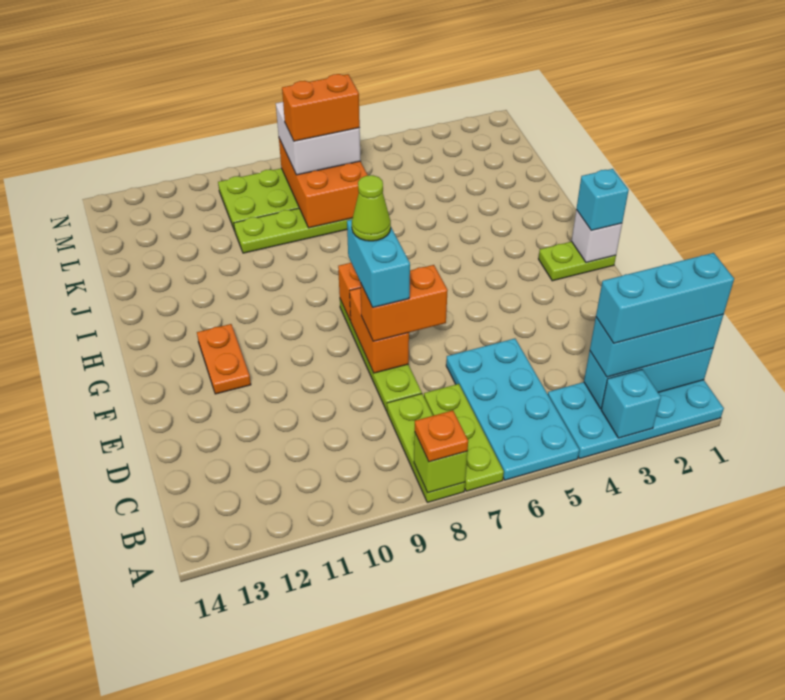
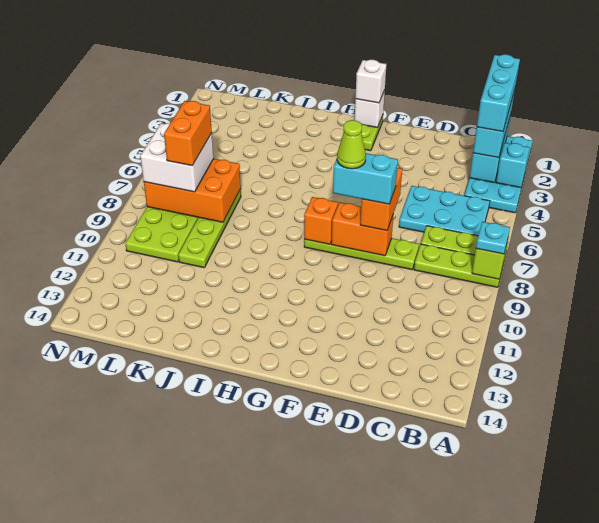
cyan 2x4 plate [446,339,579,480] -> cyan 2x3 plate [399,186,490,236]
orange 1x1 plate [415,410,468,462] -> cyan 1x1 plate [476,222,510,254]
orange 1x2 plate [197,324,251,394] -> none
cyan 1x1 brick [576,169,629,231] -> white 1x1 brick [355,60,386,103]

